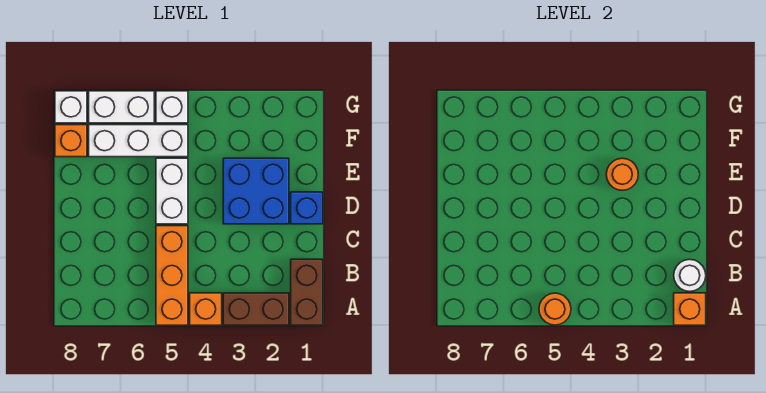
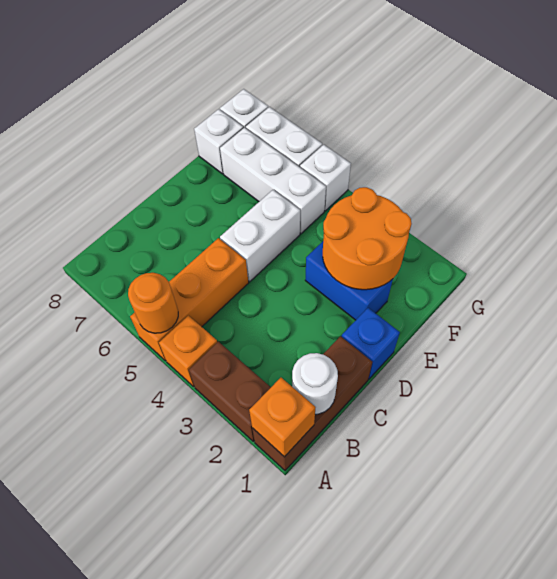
brown 1x2 brick [291,259,323,325] -> brown 1x3 brick [252,336,372,471]
blue 2x2 brick [223,158,289,224] -> blue 1x2 brick [305,242,393,320]
orange 1x1 round brick [606,158,638,190] -> orange 2x2 round brick [323,187,412,290]
orange 1x1 brick [55,125,87,157] -> white 1x1 brick [194,109,243,174]

